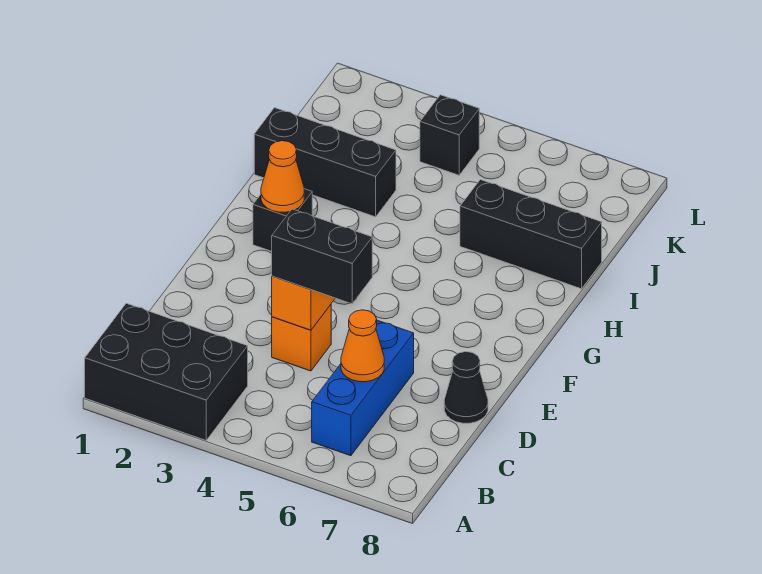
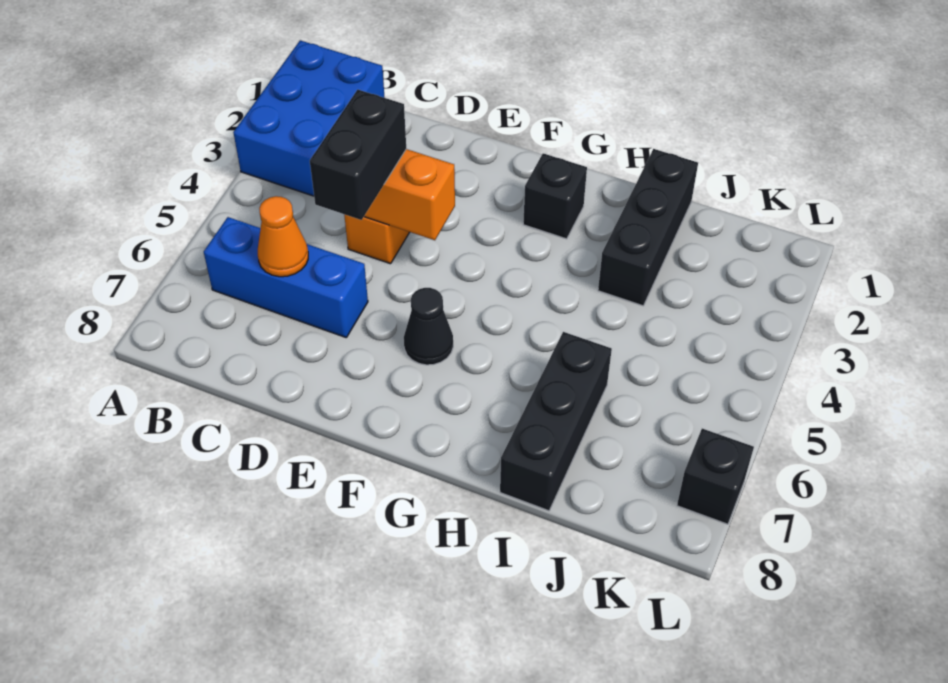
black 2x3 brick [85,303,248,440] -> blue 2x3 brick [233,40,384,196]
black 1x1 cone [444,352,488,423] -> black 1x1 cone moved to [404,288,453,365]
orange 1x1 cone [261,141,304,212] -> none
black 1x1 brick [420,95,479,175] -> black 1x1 brick moved to [677,429,754,524]

